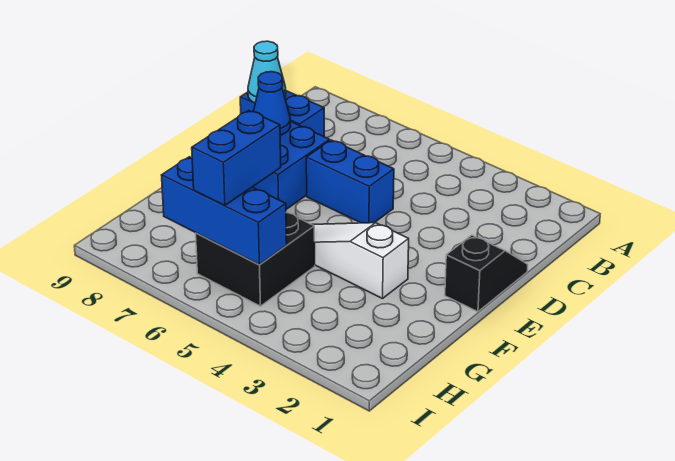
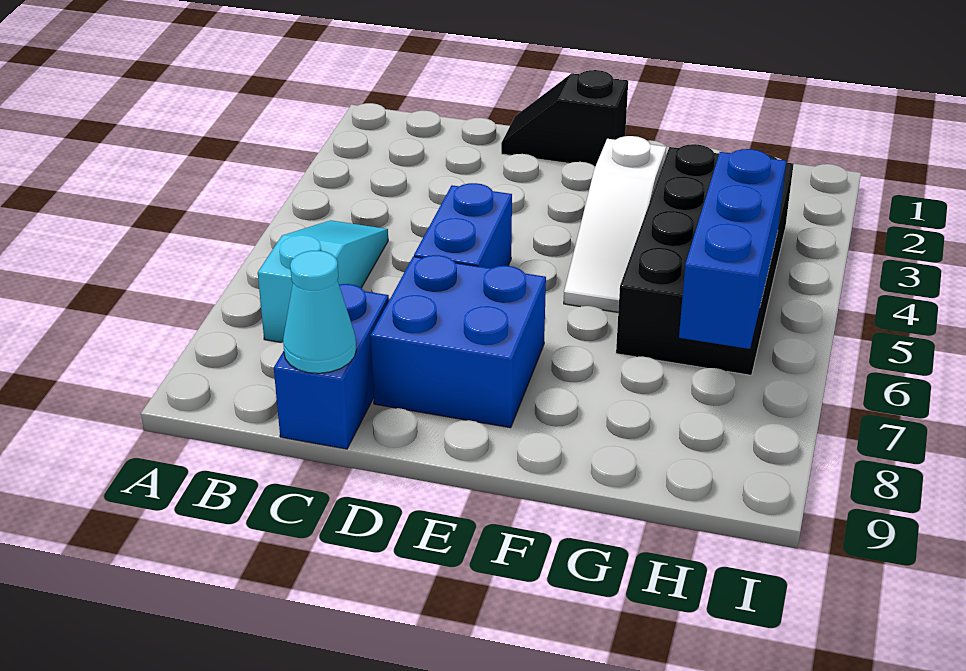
none -> cyan 1x3 slope [258,220,388,343]
blue 1x1 cone [254,72,291,135] -> none
black 2x2 brick [196,213,315,306] -> black 2x4 brick [616,144,794,375]
blue 1x2 brick [192,110,281,205] -> none

